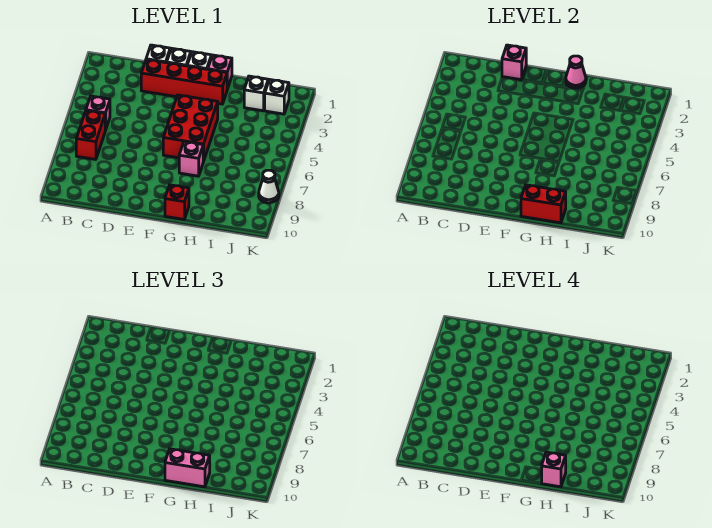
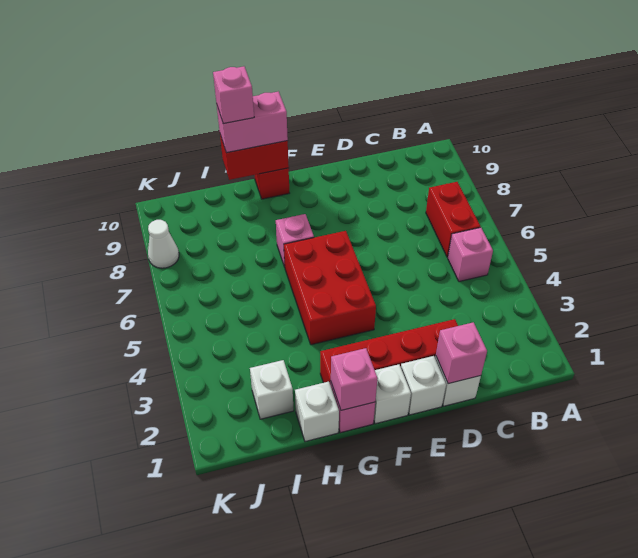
pink 1x1 cone [566,56,586,88] -> pink 1x1 brick [330,348,378,410]
white 1x1 brick [265,80,289,114] -> white 1x1 brick moved to [295,382,339,442]

